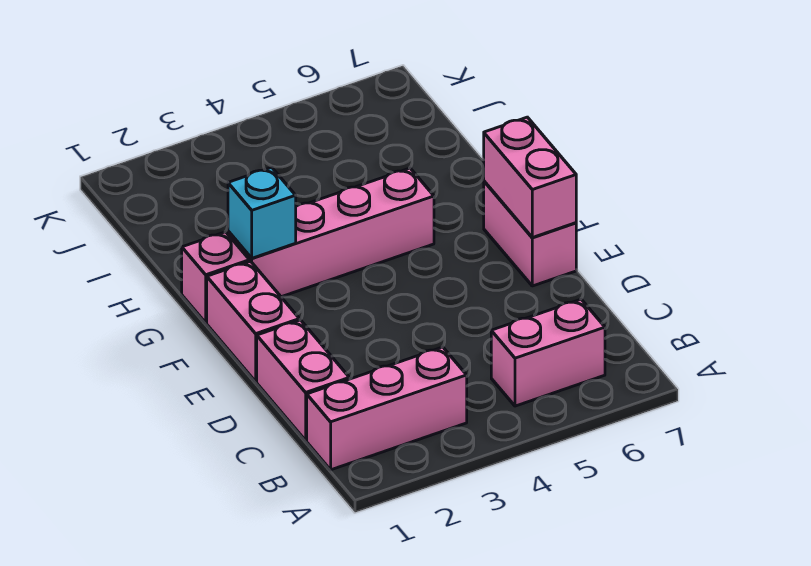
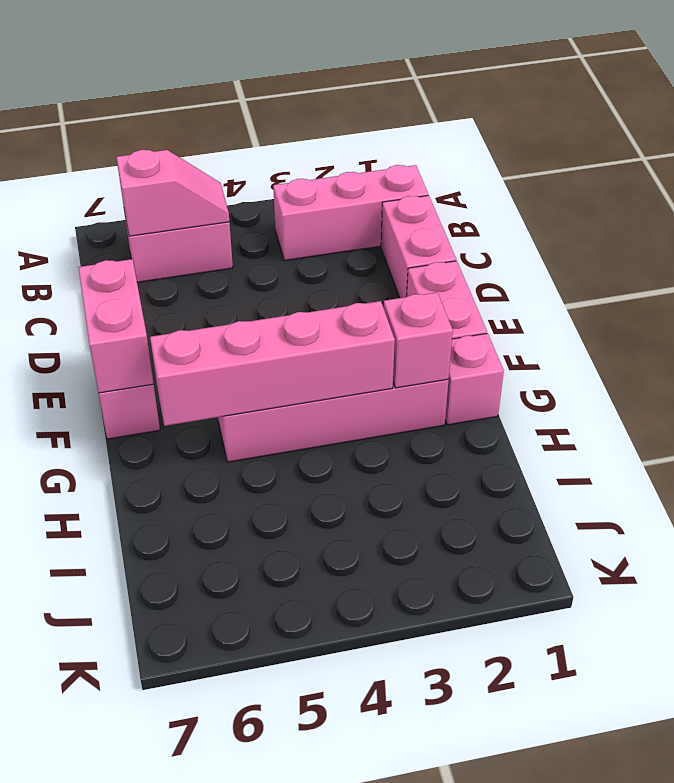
none -> pink 1x2 slope [116,150,229,236]
cyan 1x1 brick [228,167,296,258] -> pink 1x1 brick [383,292,453,388]
none -> pink 1x4 brick [150,301,395,426]

